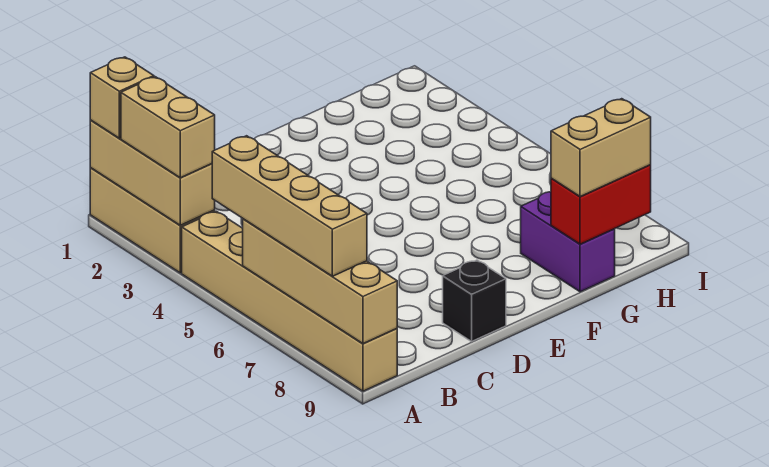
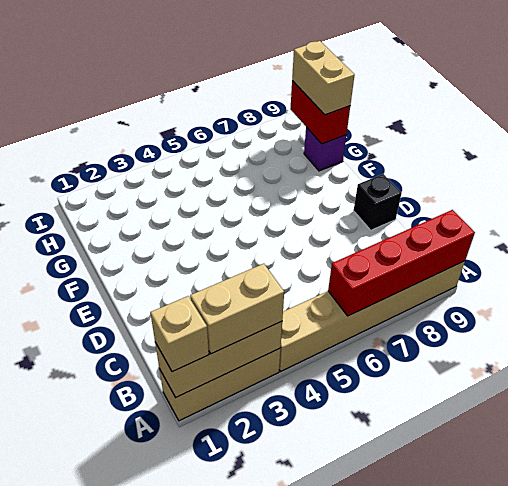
tan 1x4 brick [212,136,367,276] -> none
tan 1x4 brick [243,219,397,344] -> red 1x4 brick [328,210,475,316]
purple 1x2 brick [521,192,615,292] -> purple 1x1 brick [304,127,346,171]

